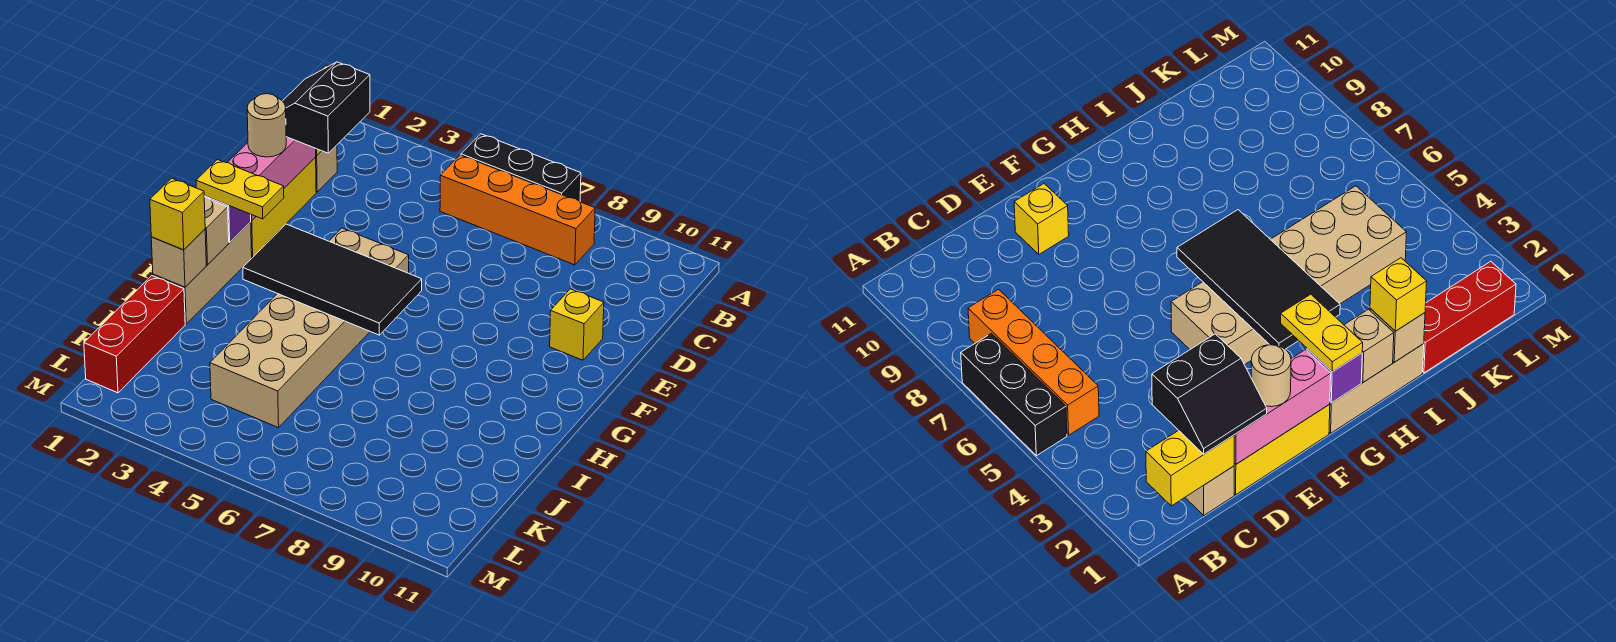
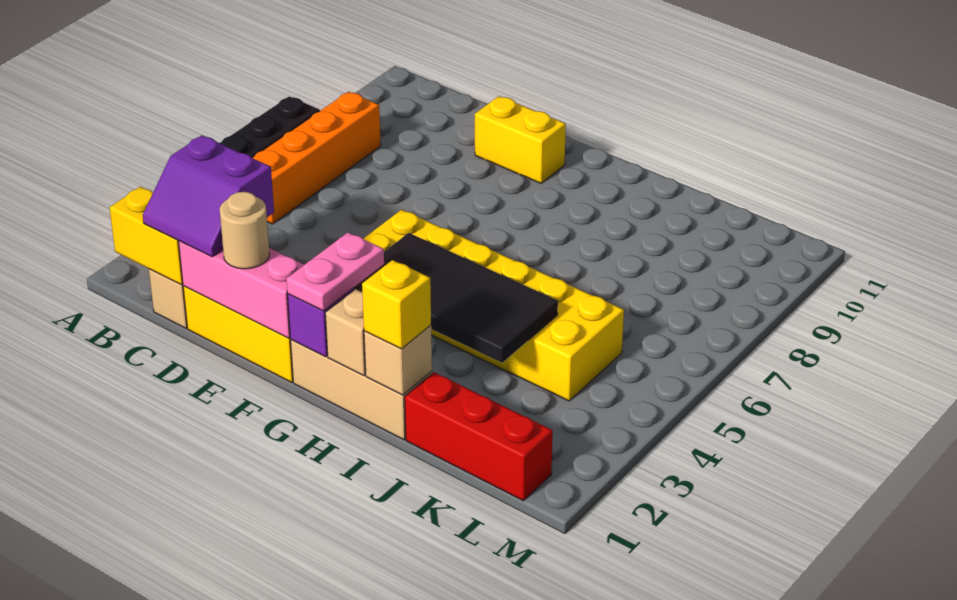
black 2x2 slope [283,62,370,153] -> purple 2x2 slope [143,135,274,257]
yellow 1x1 brick [550,289,604,360] -> yellow 1x2 brick [475,96,566,183]
tan 2x6 brick [210,228,409,428] -> yellow 2x6 brick [363,210,624,401]
yellow 1x2 plate [196,160,284,219] -> pink 1x2 plate [287,233,384,311]
black 2x4 tile [243,224,422,335] -> black 2x4 tile turned to [354,233,558,363]

